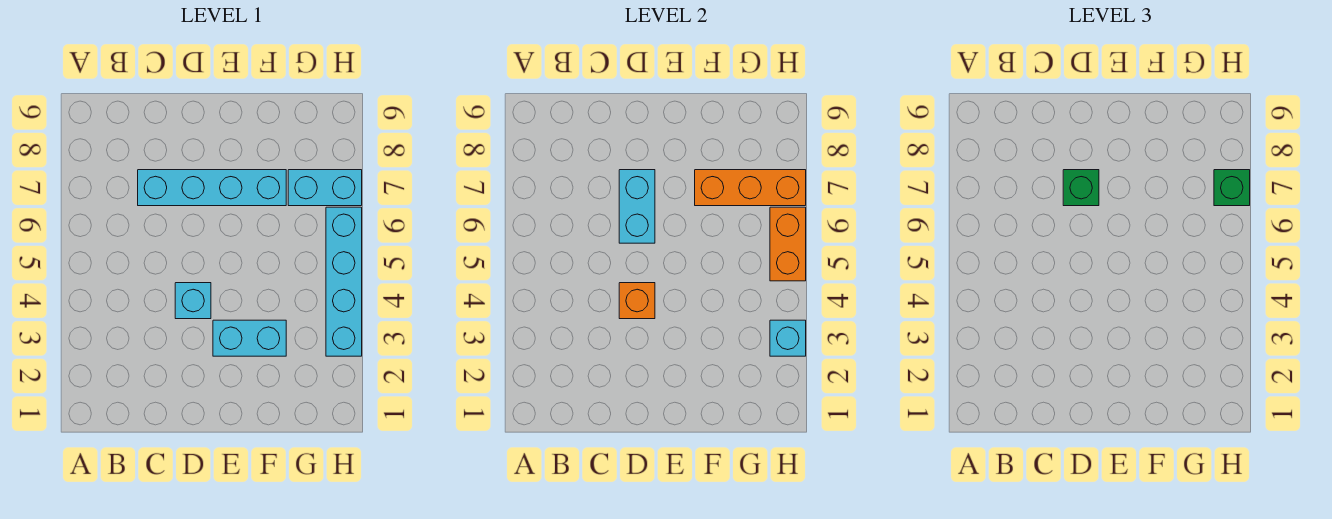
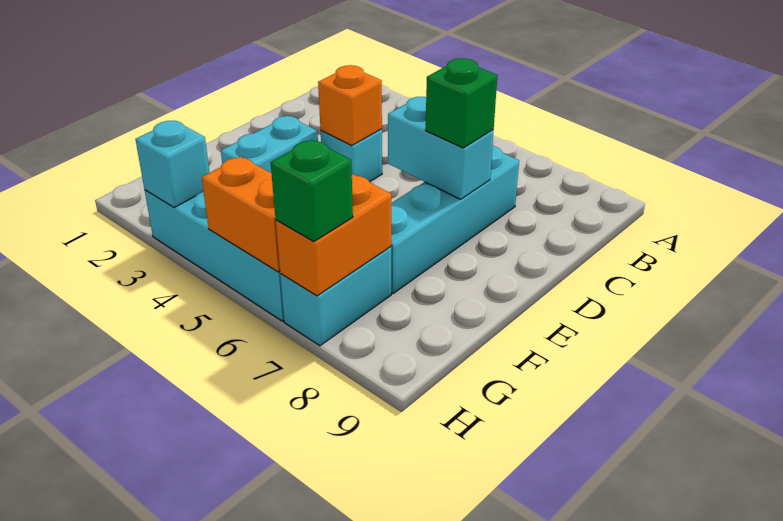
orange 1x3 brick [695,170,806,206] -> orange 1x2 brick [276,174,391,296]

